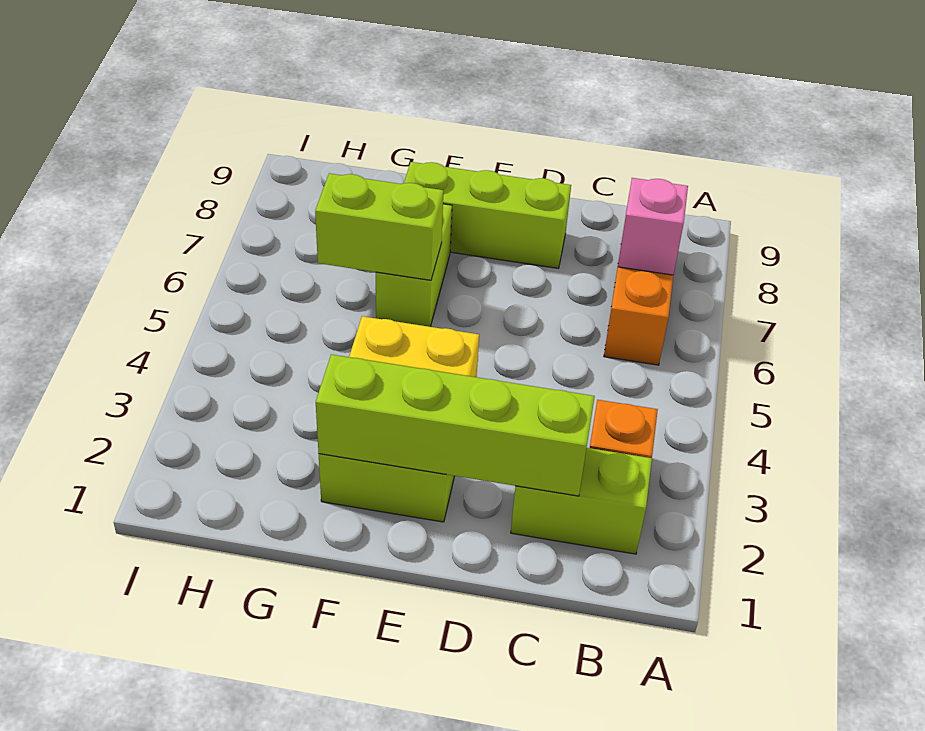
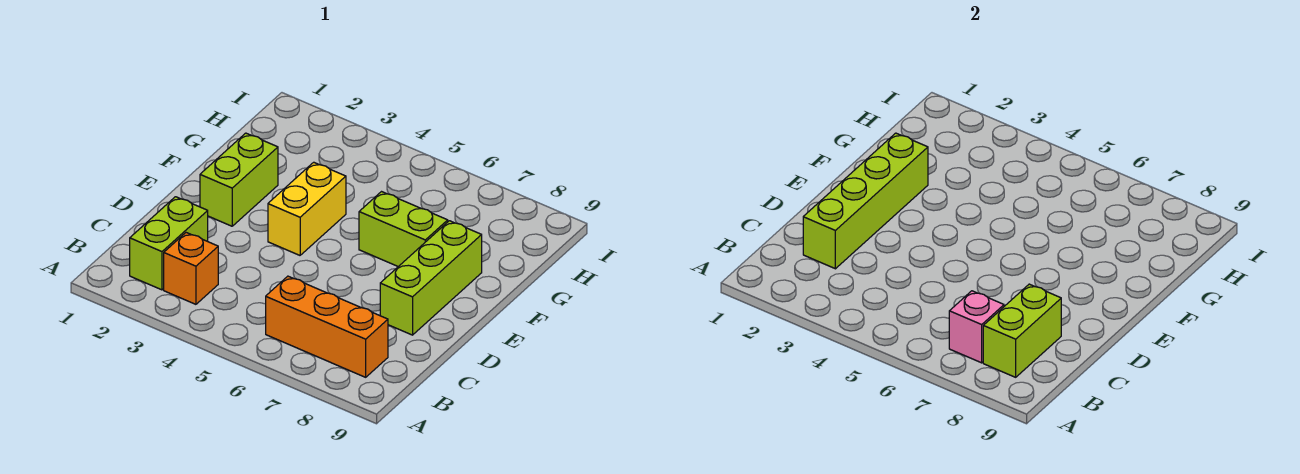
lime 1x2 brick [315,173,443,280] -> lime 1x2 brick moved to [983,284,1061,377]

